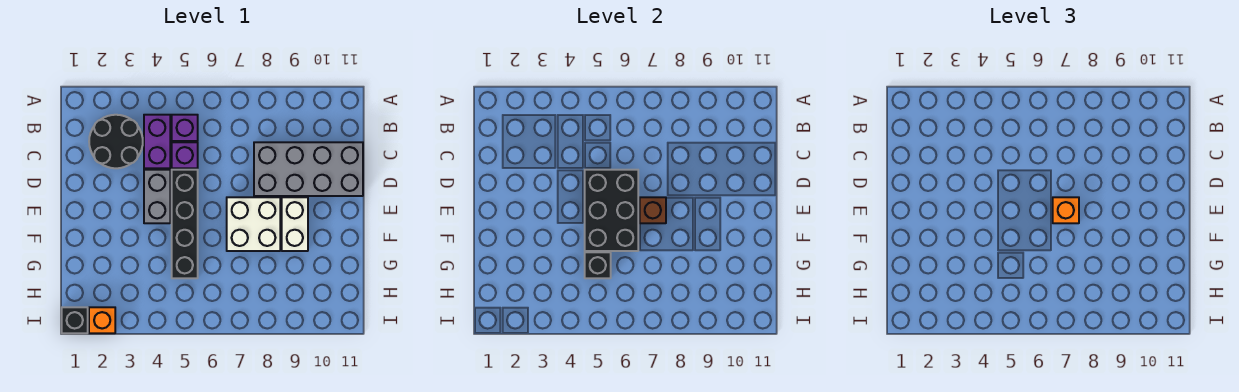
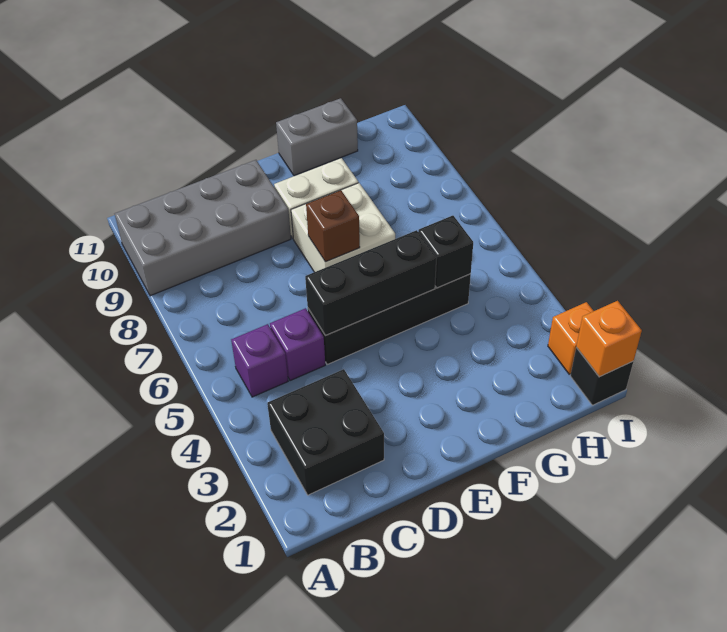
black 2x2 round brick [89,115,143,168] -> black 2x2 brick [267,369,384,495]
purple 1x2 brick [144,115,170,168] -> none
grey 2x4 brick [254,142,363,196] -> grey 2x4 brick turned to [115,160,291,296]
grey 1x2 brick [144,170,170,223] -> grey 1x2 brick moved to [276,98,358,176]
black 2x3 brick [585,170,638,251] -> black 1x3 brick [305,230,436,336]
orange 1x1 brick [1053,197,1079,223] -> orange 1x1 brick moved to [576,301,642,377]

